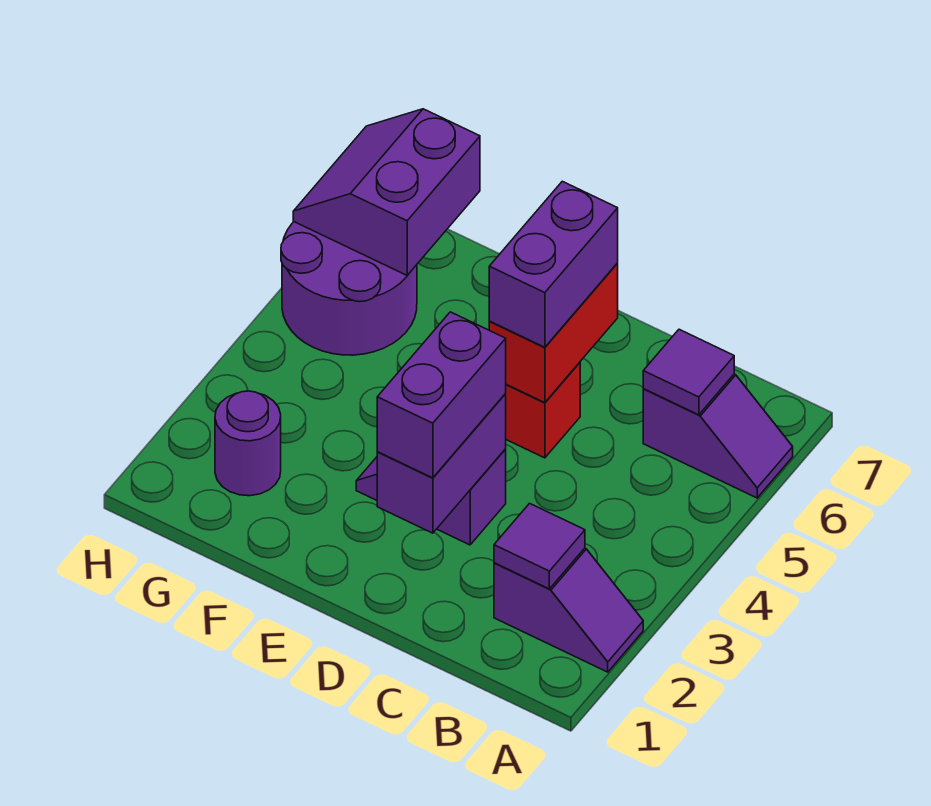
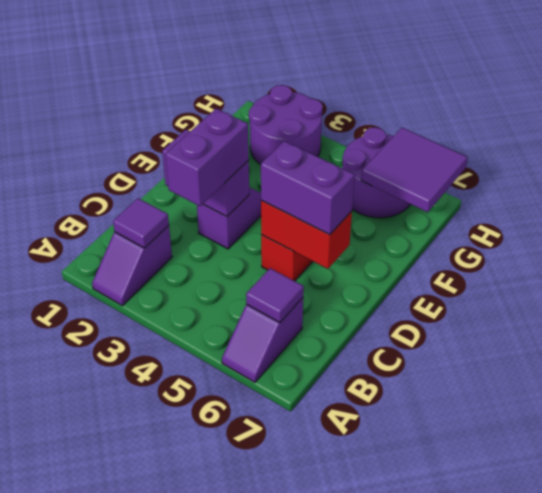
purple 1x2 brick [377,312,506,478] -> purple 1x2 brick turned to [165,109,249,206]
purple 1x1 round brick [215,391,281,496] -> purple 2x2 round brick [249,85,323,165]
purple 2x2 slope [293,109,480,275] -> purple 2x2 tile [361,128,468,212]

